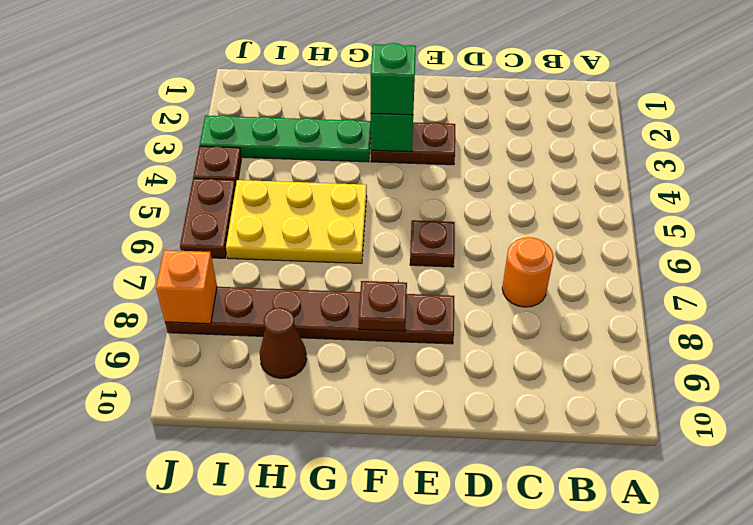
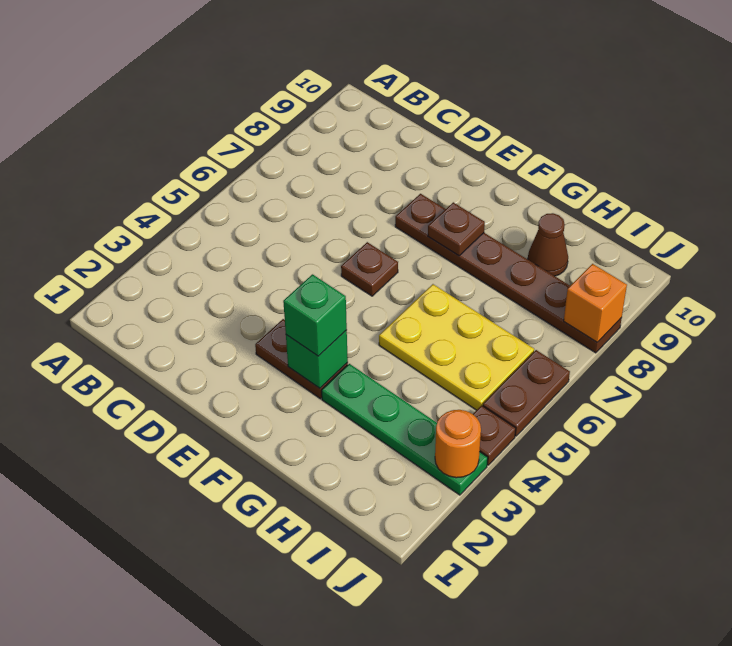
orange 1x1 round brick [502,237,554,307] -> orange 1x1 round brick moved to [435,410,481,478]

